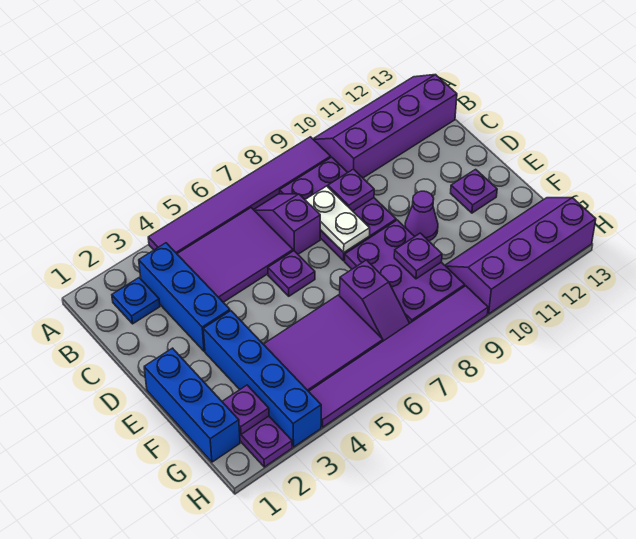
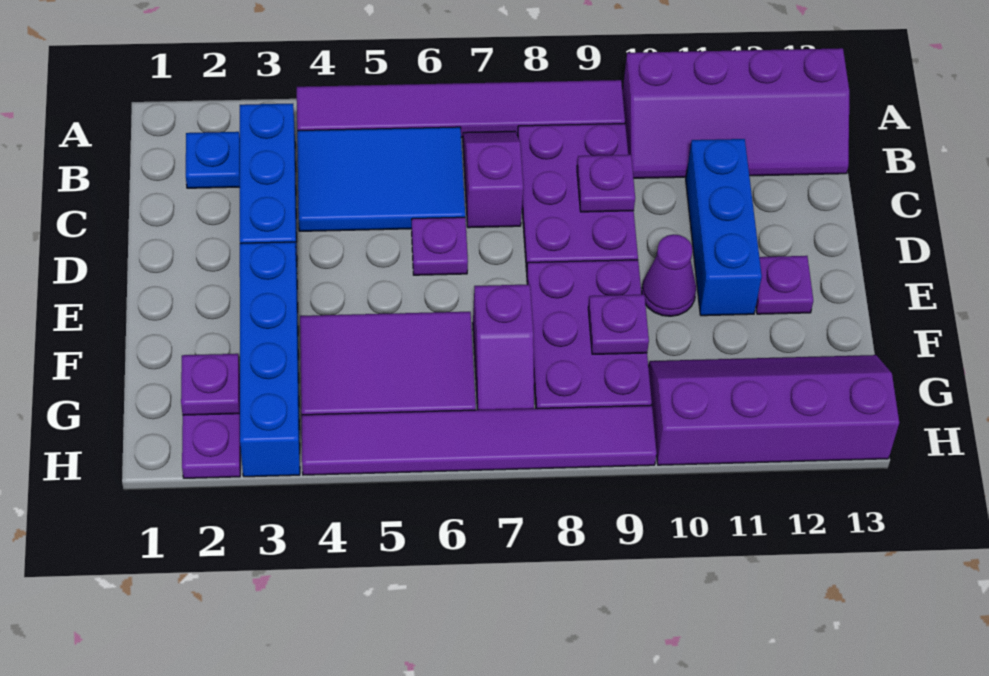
purple 2x4 slope [313,75,457,178] -> purple 2x4 slope turned to [622,48,849,178]
purple 2x3 tile [177,208,293,302] -> blue 2x3 tile [297,127,465,231]
white 1x2 plate [305,186,370,252] -> none
blue 1x3 brick [144,348,240,462] -> blue 1x3 brick moved to [686,139,762,316]

